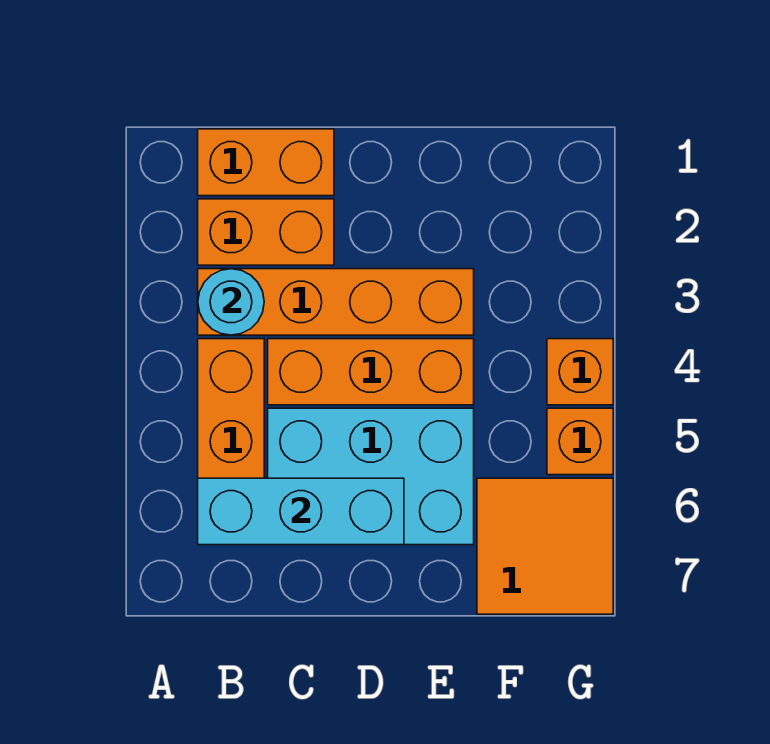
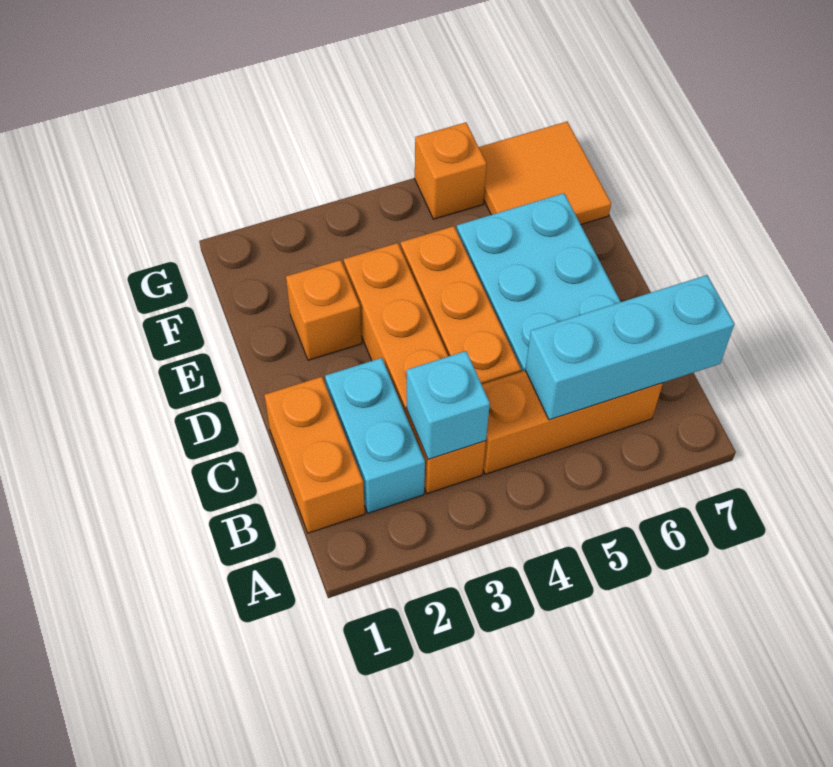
orange 1x2 brick [198,199,334,265] -> cyan 1x2 brick [325,358,425,513]
cyan 1x1 round brick [198,269,264,335] -> cyan 1x1 brick [406,351,490,460]
cyan 1x3 brick [198,478,404,545] -> cyan 1x3 brick turned to [525,275,734,420]
orange 1x1 brick [547,339,613,405] -> orange 1x1 brick moved to [286,260,362,360]

